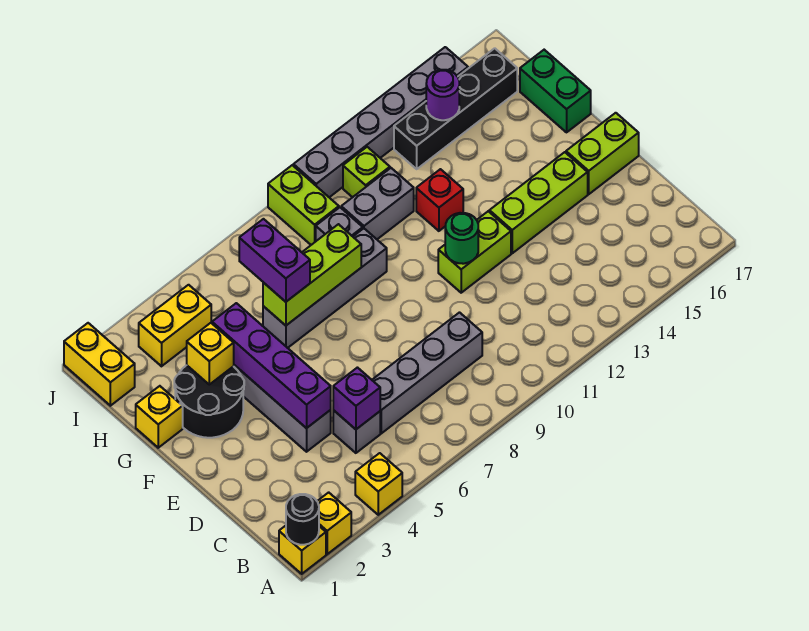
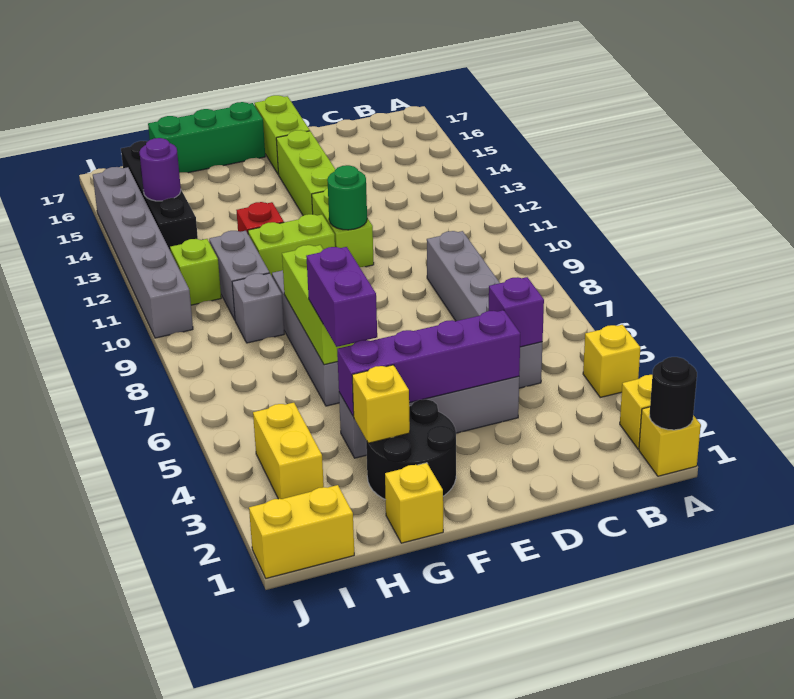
purple 1x2 brick [239,219,310,302] -> purple 1x2 brick turned to [306,247,377,347]
green 1x2 brick [520,50,591,132] -> green 1x3 brick [148,102,265,173]
lime 1x2 brick [268,165,339,245] -> lime 1x2 brick moved to [248,214,335,276]

